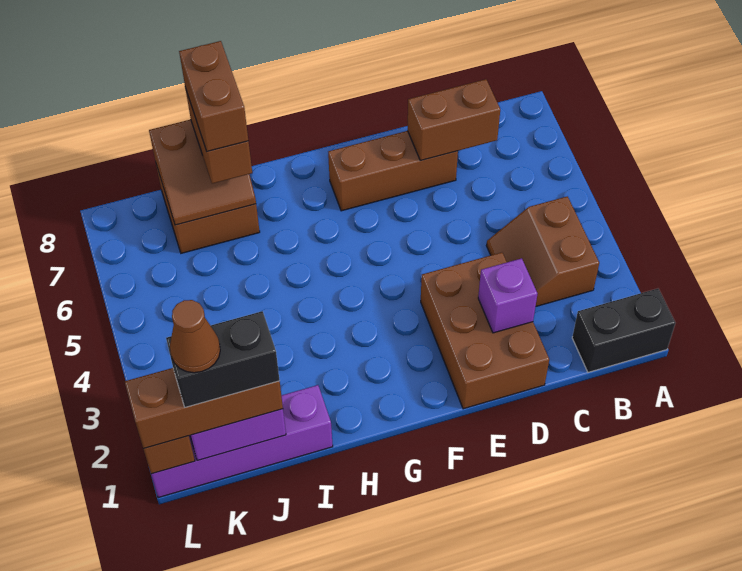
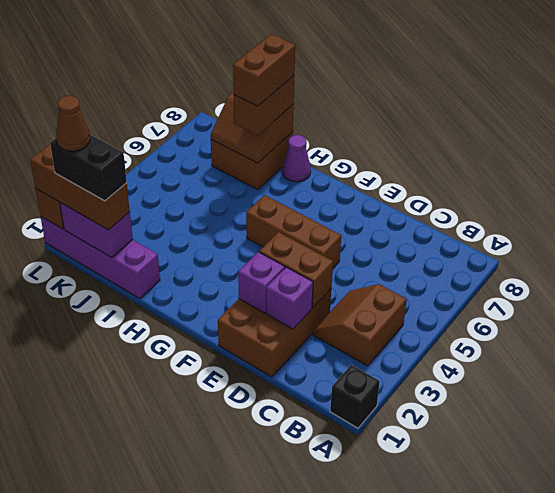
black 1x2 brick [572,289,675,372] -> black 1x1 brick [330,365,380,428]
brown 1x2 brick [408,79,500,161] -> brown 1x2 brick moved to [259,232,333,308]
brown 1x3 brick [328,131,458,211] -> brown 1x3 brick moved to [246,195,341,268]
none -> purple 1x1 brick [238,252,285,313]
none -> purple 1x1 cone [282,135,311,182]

